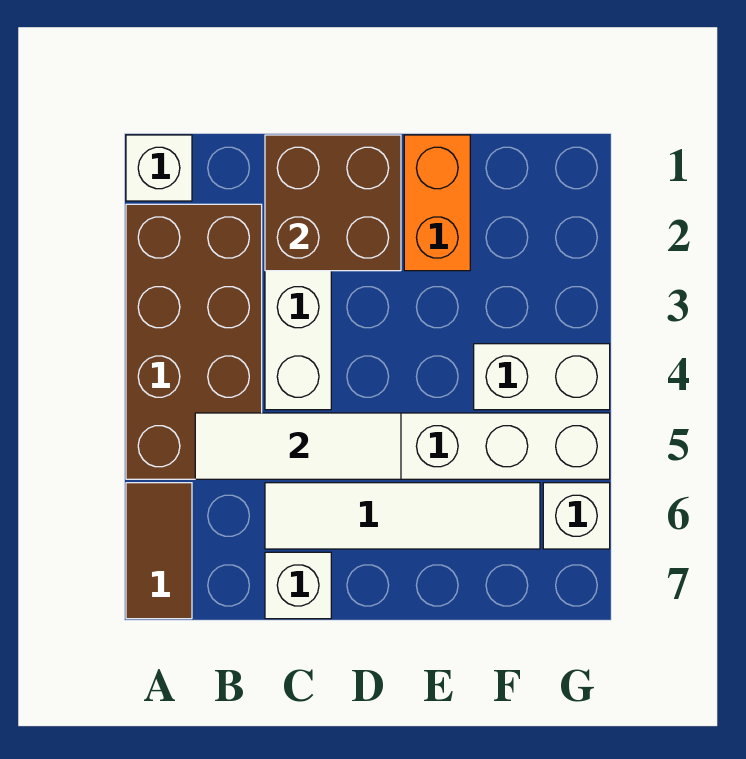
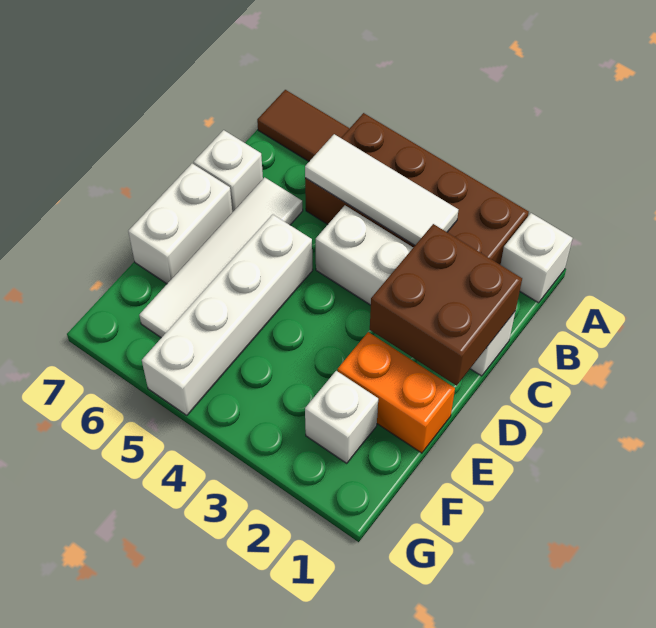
white 1x3 tile [195,413,401,479] -> white 1x3 tile turned to [305,134,458,245]
white 1x2 brick [474,344,610,410] -> white 1x2 brick moved to [128,164,232,284]
white 1x1 brick [543,483,610,549] -> white 1x1 brick moved to [305,371,378,463]

